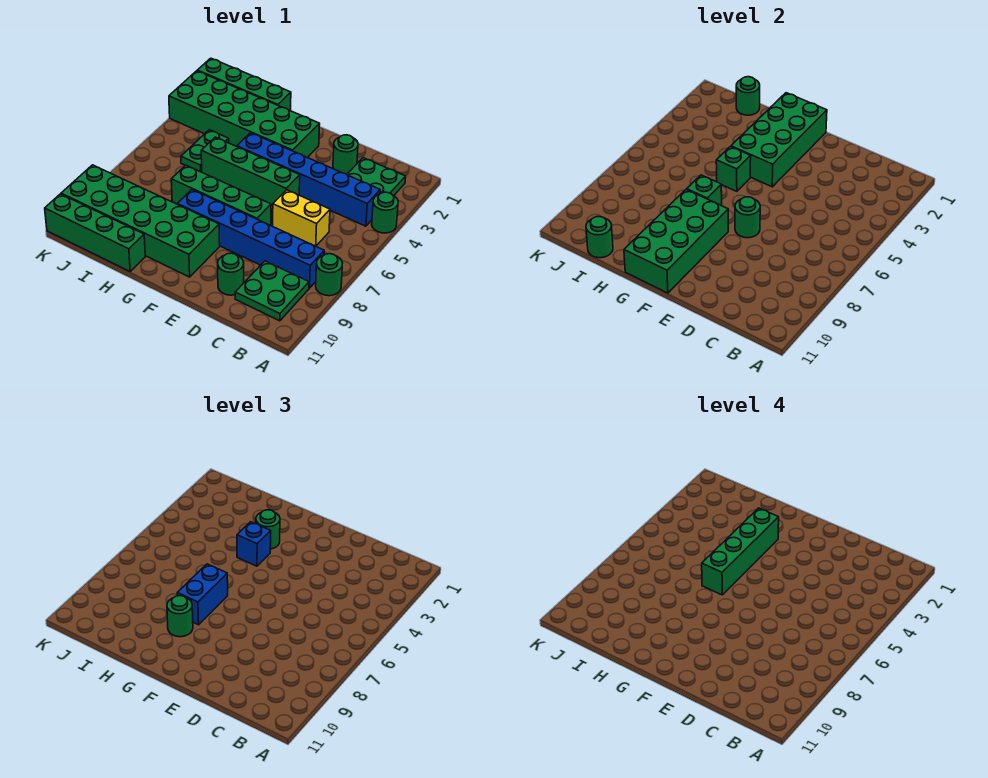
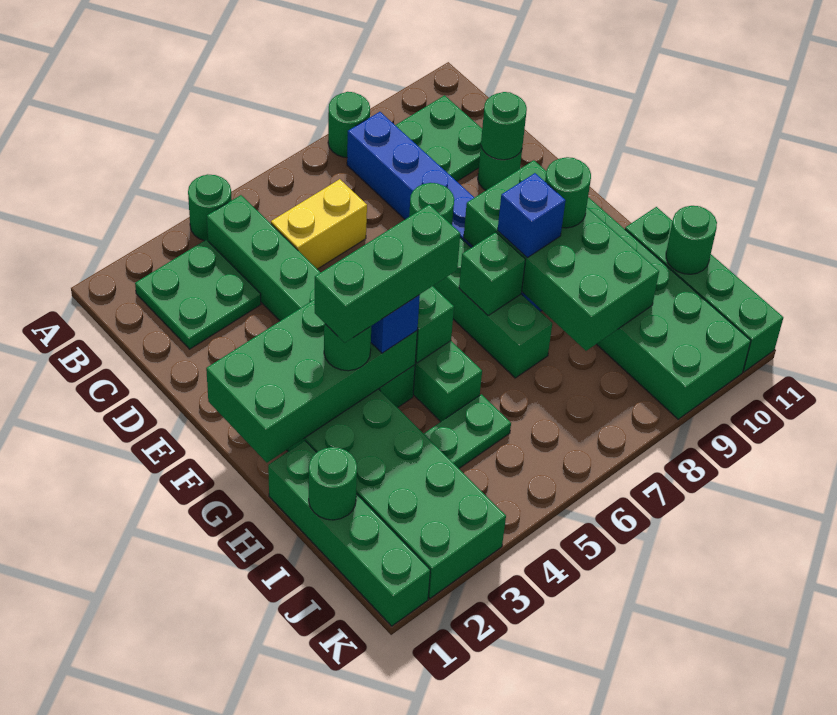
blue 1x6 brick [237,133,380,226] -> green 1x6 brick [207,195,415,408]
yellow 1x2 brick [273,190,330,246] -> yellow 1x2 brick turned to [271,179,367,269]
green 1x1 round brick [333,135,358,174] -> green 1x1 round brick moved to [481,92,527,160]
green 2x4 brick [624,189,728,293] -> green 2x4 brick turned to [464,160,659,351]
green 1x4 brick [702,508,779,595] -> green 1x3 brick [315,204,460,343]
blue 1x2 brick [177,564,228,625] -> blue 1x1 brick [498,173,566,258]

